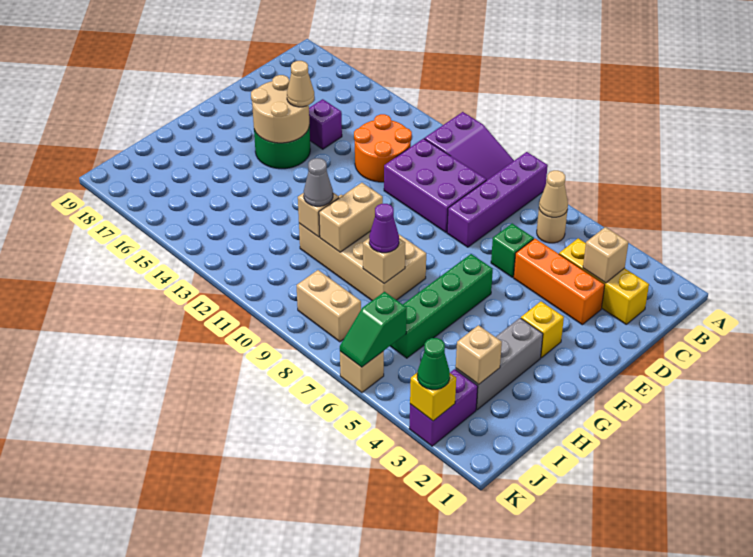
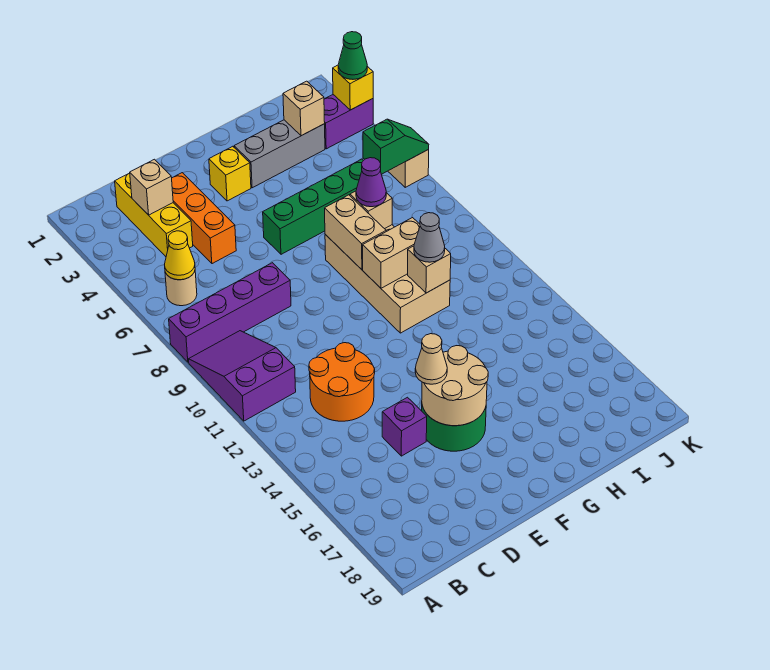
tan 1x1 cone [539,170,568,217] -> yellow 1x1 cone [165,231,195,280]
purple 2x3 brick [384,139,487,232] -> none
green 1x1 brick [491,224,534,277] -> none
tan 1x2 brick [296,270,361,342] -> tan 1x2 brick moved to [325,195,386,270]

